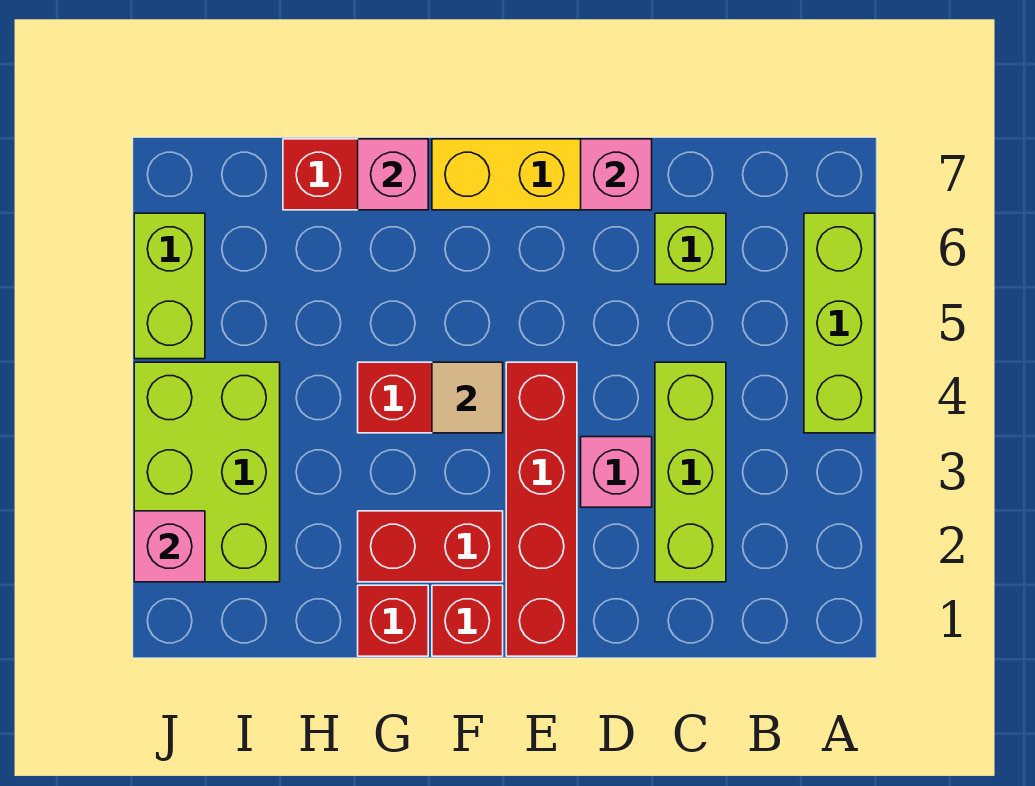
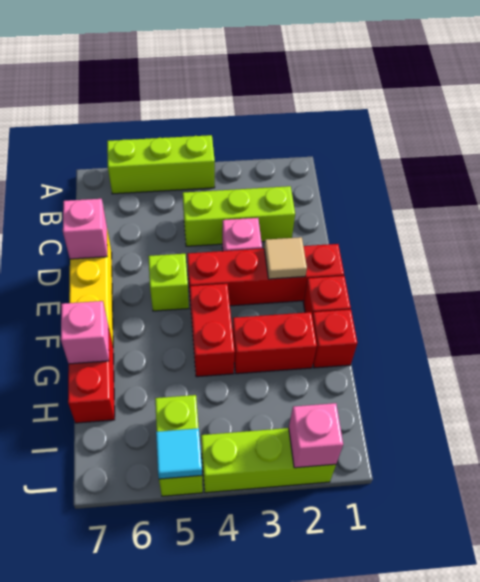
lime 1x1 brick [655,213,726,284] -> lime 1x1 brick moved to [148,254,189,311]
red 1x2 brick [358,511,503,582] -> red 1x2 brick turned to [232,312,317,374]
tan 1x1 tile [432,362,503,433] -> tan 1x1 tile moved to [264,237,307,279]
lime 2x3 brick [134,362,280,582] -> lime 1x3 brick [201,428,336,493]
lime 1x2 brick [134,213,205,359] -> lime 1x2 brick turned to [155,395,203,496]
none -> cyan 1x1 tile [156,428,202,479]

